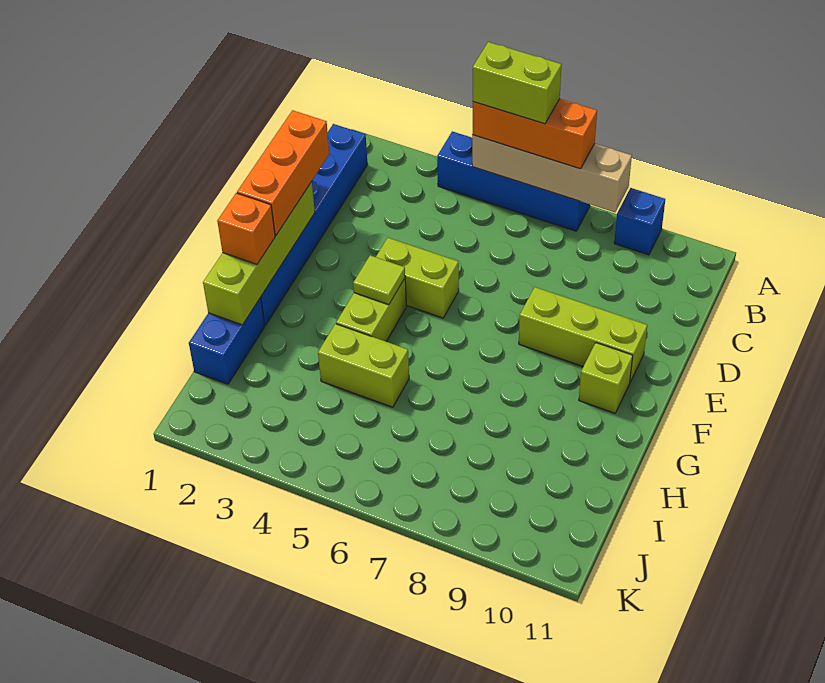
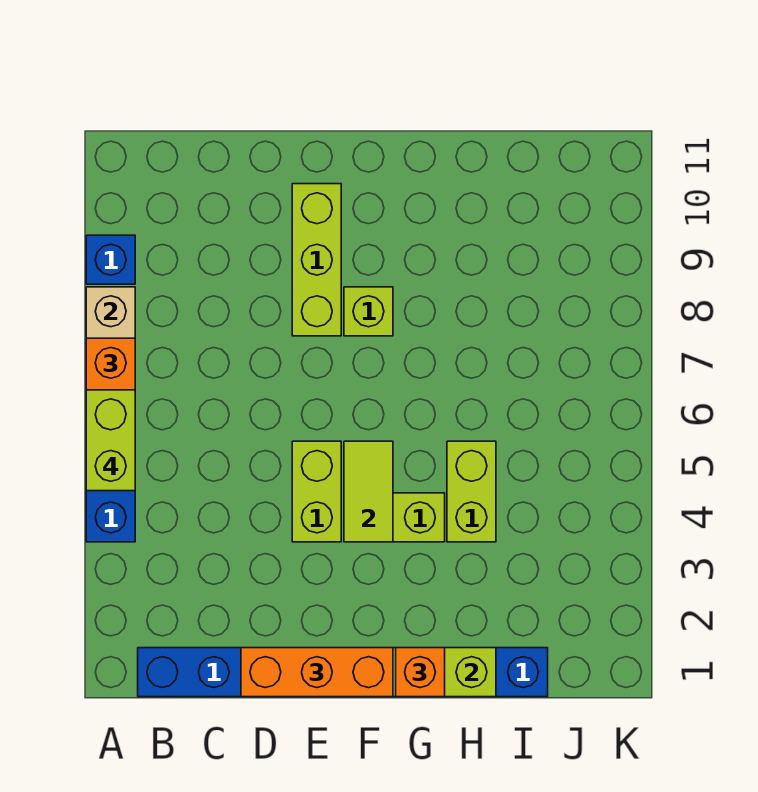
lime 1x1 tile [353,255,405,305] -> lime 1x2 tile [344,441,393,542]
lime 1x1 brick [579,343,633,413] -> lime 1x1 brick moved to [344,287,393,336]

